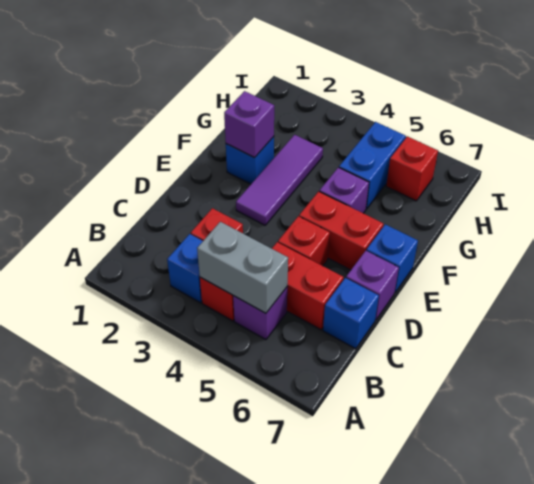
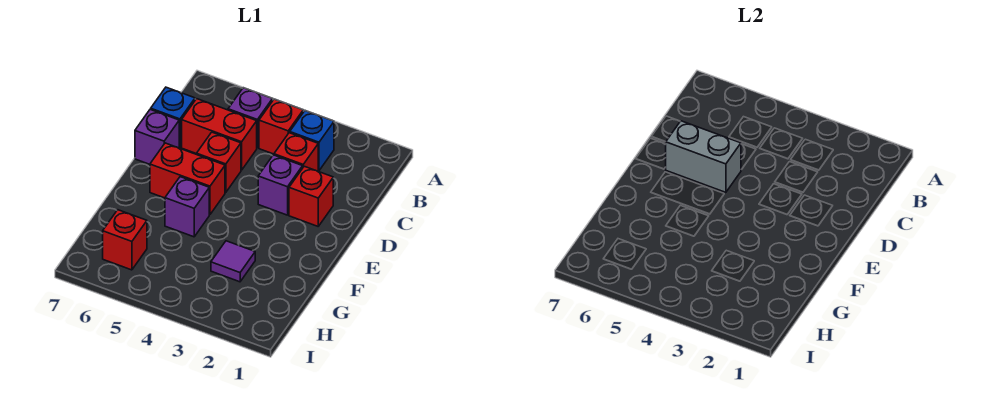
grey 1x2 brick [197,222,288,313] -> grey 1x2 brick moved to [666,121,741,192]
none -> red 1x1 brick [289,166,333,226]
purple 1x3 tile [236,135,323,225] -> purple 1x1 tile [211,241,255,282]
blue 1x1 brick [366,224,418,292] -> none
blue 1x1 brick [226,137,274,184] -> none
purple 1x1 brick [224,91,274,158] -> purple 1x1 brick moved to [258,155,303,215]
blue 1x2 brick [339,122,406,209] -> none

